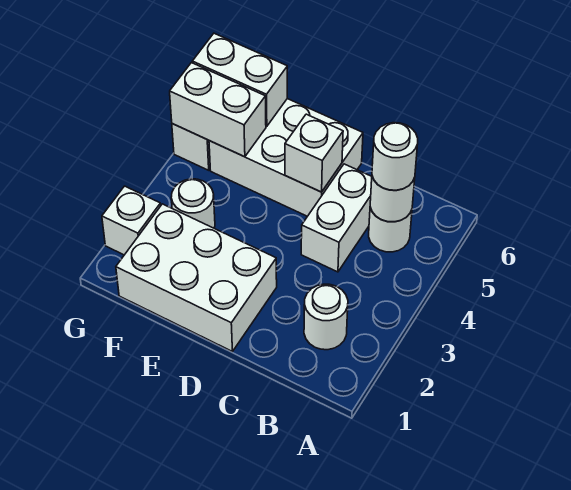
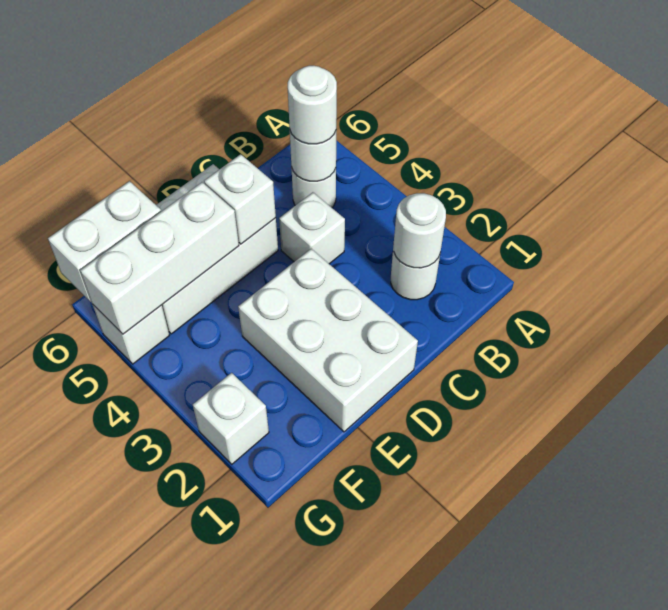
white 1x2 brick [301,164,372,272] -> white 1x1 brick [279,192,345,264]
white 2x3 brick [116,204,277,352] -> white 2x3 brick turned to [238,249,418,432]
white 1x1 round brick [171,179,215,228] -> white 1x1 round brick moved to [393,193,446,268]
white 1x2 brick [170,63,266,157] -> white 1x3 brick [80,182,239,334]

